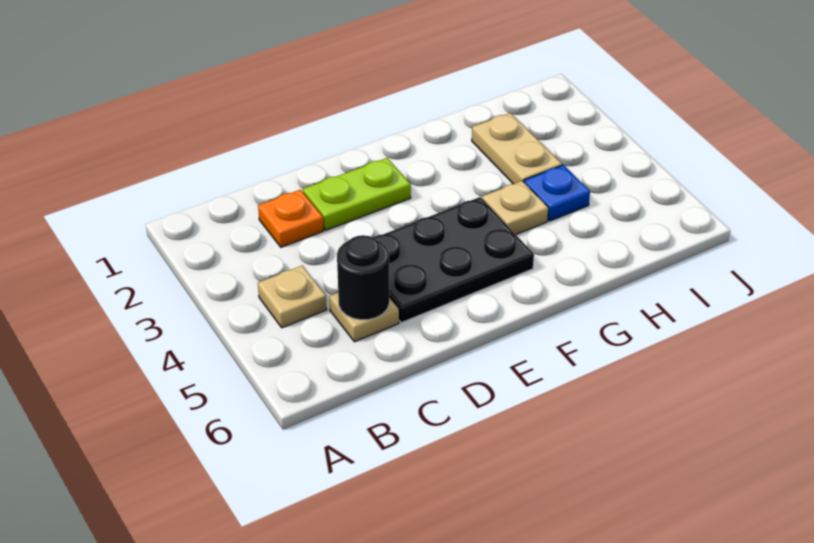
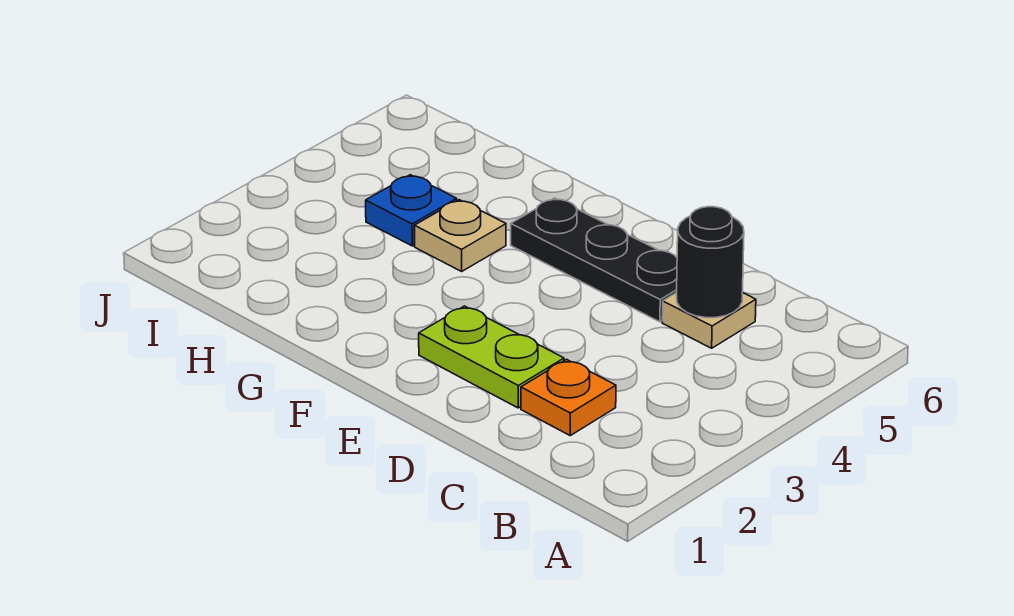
tan 1x1 plate [258,266,327,328] -> none
black 2x3 plate [373,197,534,323] -> black 1x3 plate [511,198,677,322]
tan 1x2 plate [472,113,562,184] -> none

